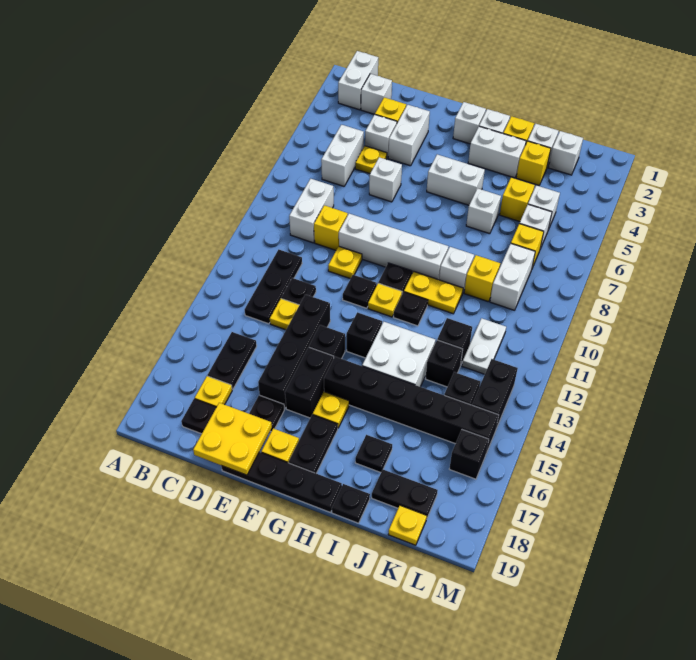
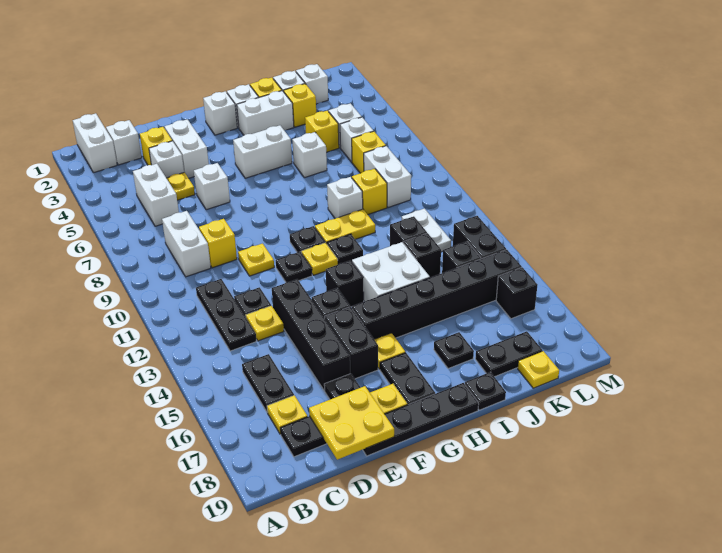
white 1x4 brick [339,214,448,280] -> none

